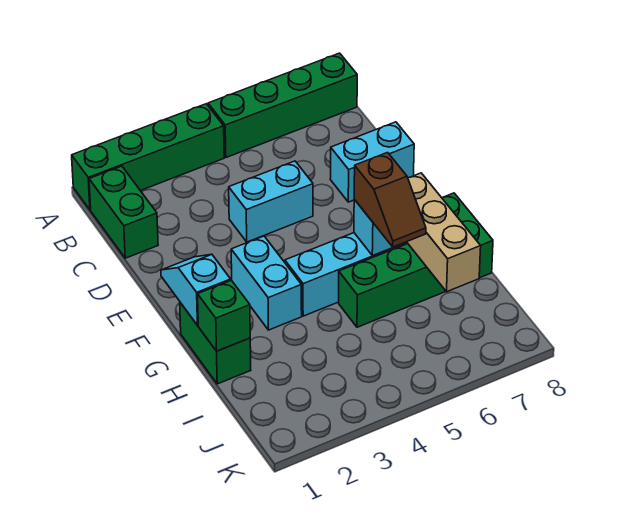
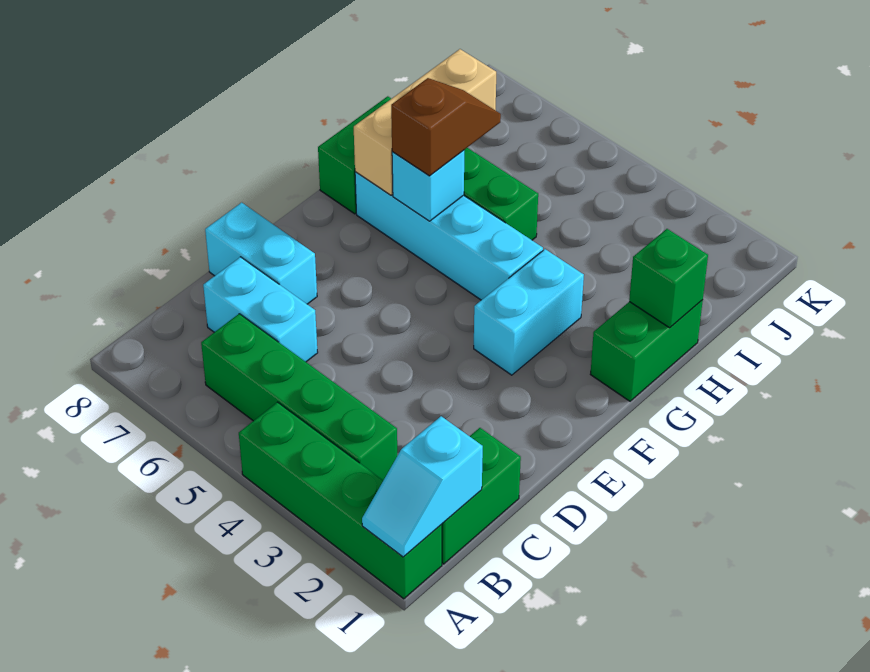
green 1x4 brick [208,53,357,157] -> green 1x4 brick moved to [201,314,397,480]
cyan 1x2 brick [229,161,313,242] -> cyan 1x2 brick moved to [203,257,318,362]
cyan 1x2 slope [161,254,231,325] -> cyan 1x2 slope moved to [362,416,483,557]

